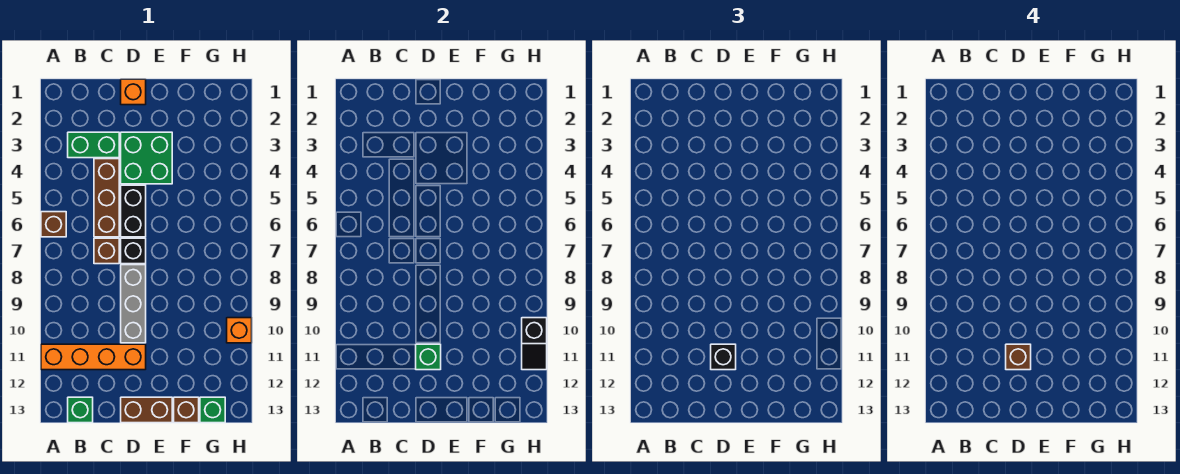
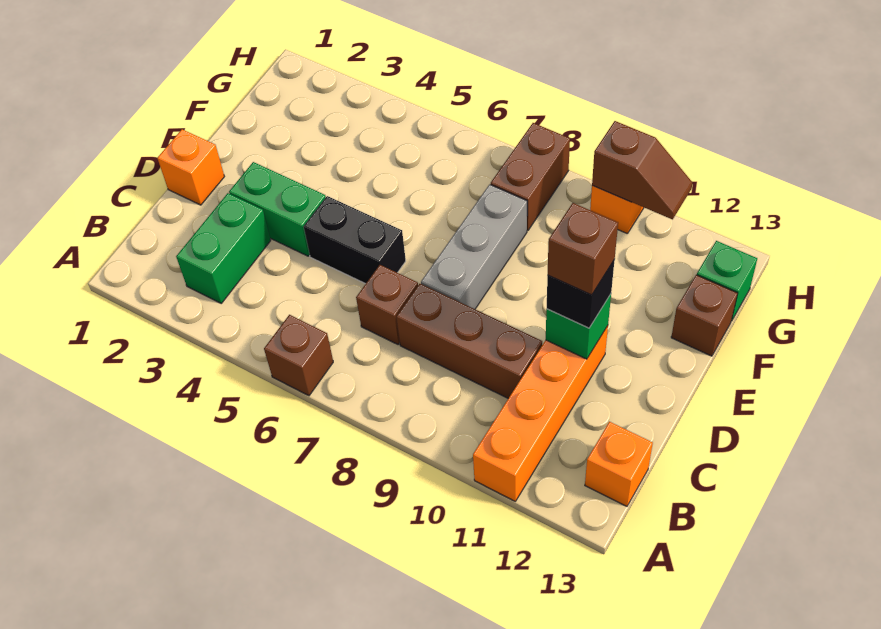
green 1x1 brick [68,397,93,423] -> orange 1x1 brick [585,422,653,506]
brown 1x3 brick [94,159,119,237] -> brown 1x3 brick moved to [396,284,542,398]
green 2x2 brick [121,132,172,184] -> green 1x2 brick [229,162,326,256]
black 1x1 brick [121,238,146,264] -> none
grey 1x3 brick [121,265,146,343] -> grey 1x3 brick turned to [421,184,527,309]
brown 1x2 brick [121,397,172,423] -> brown 1x2 brick moved to [491,123,570,231]
black 1x2 slope [522,318,547,370] -> brown 1x2 slope [592,121,693,219]

